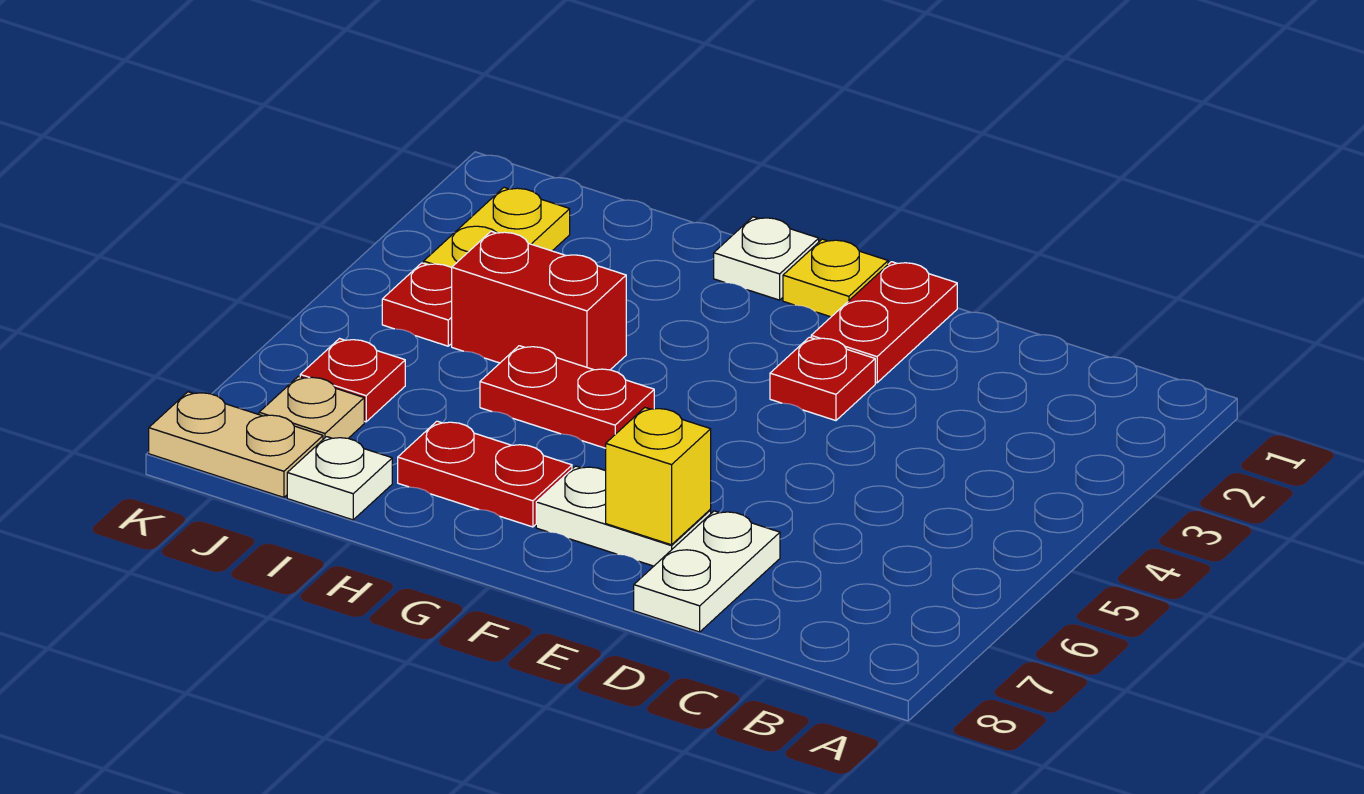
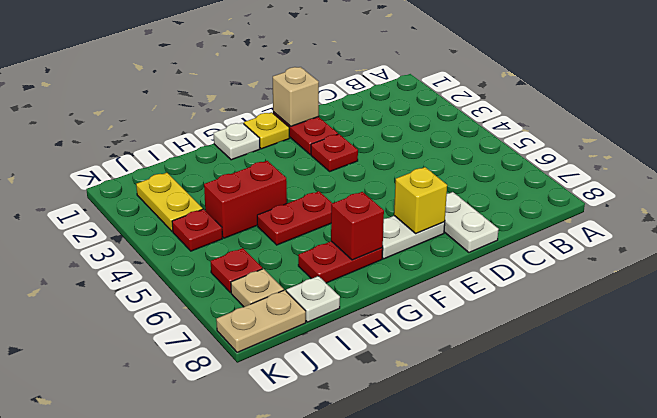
none -> tan 1x1 brick [273,67,319,126]
none -> red 1x1 brick [331,192,384,260]

